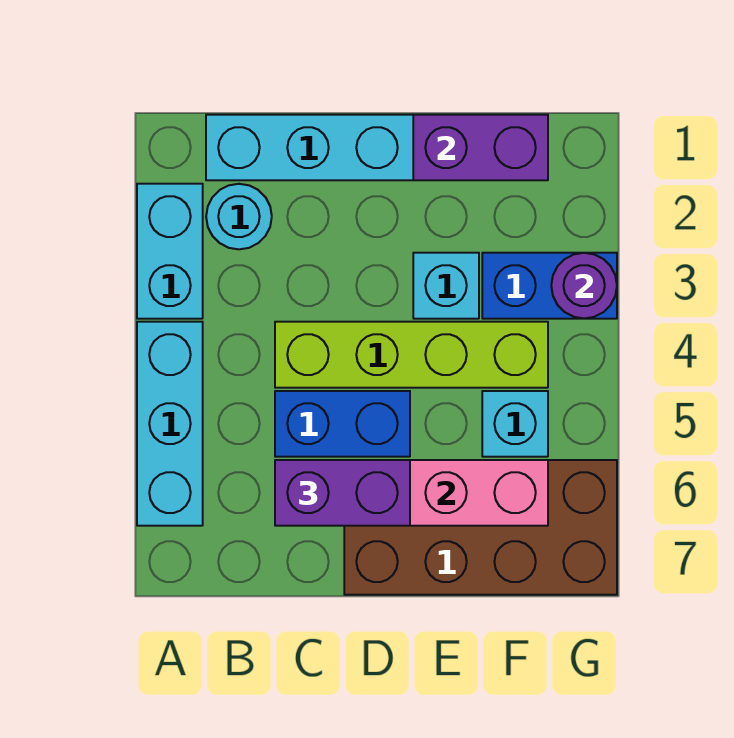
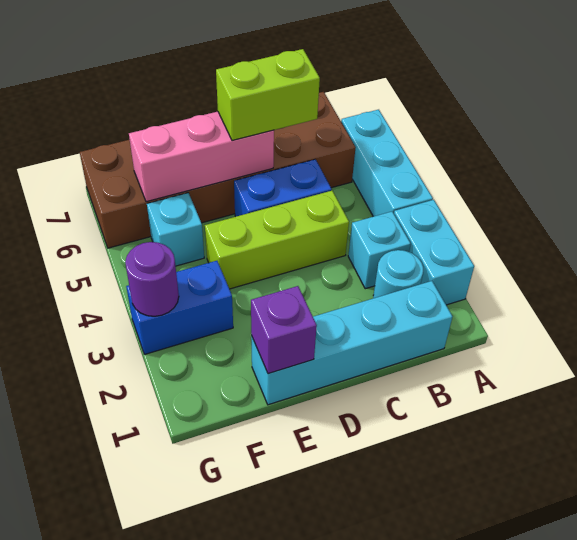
lime 1x4 brick [275,322,548,388] -> lime 1x3 brick [205,191,349,289]
purple 1x2 brick [275,460,410,526] -> lime 1x2 brick [216,49,320,141]
brown 2x4 brick [344,460,617,595] -> brown 2x6 brick [80,92,356,248]
purple 1x2 brick [413,115,548,180] -> purple 1x1 brick [251,286,317,374]
cyan 1x1 brick [413,253,479,319] -> cyan 1x1 brick moved to [348,212,411,289]

